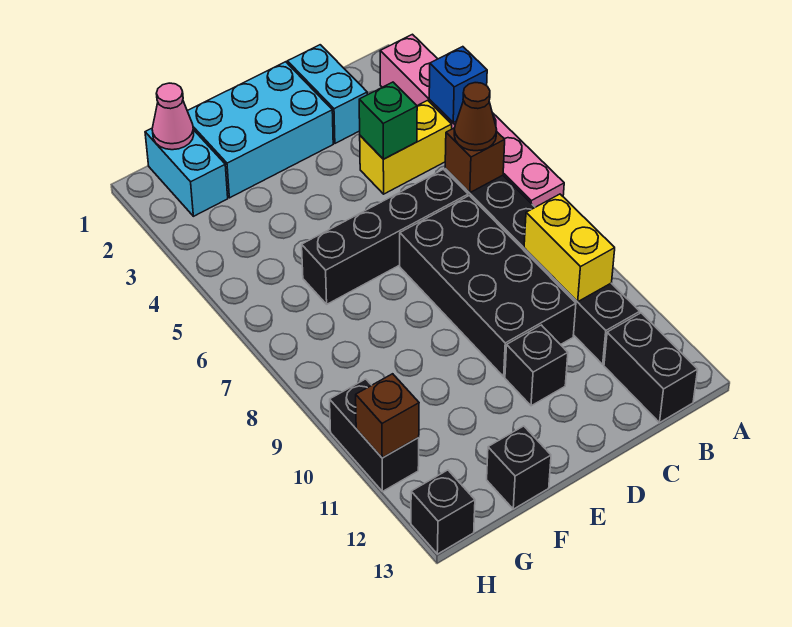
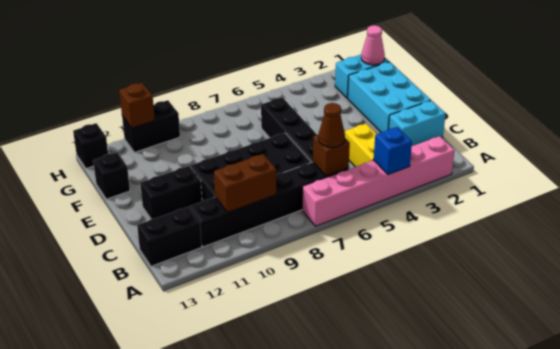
yellow 1x2 brick [524,194,615,302] -> brown 1x2 brick [214,154,276,212]
green 1x1 brick [359,82,417,159] -> none
black 1x1 brick [505,325,568,406] -> black 1x2 brick [140,166,202,219]

